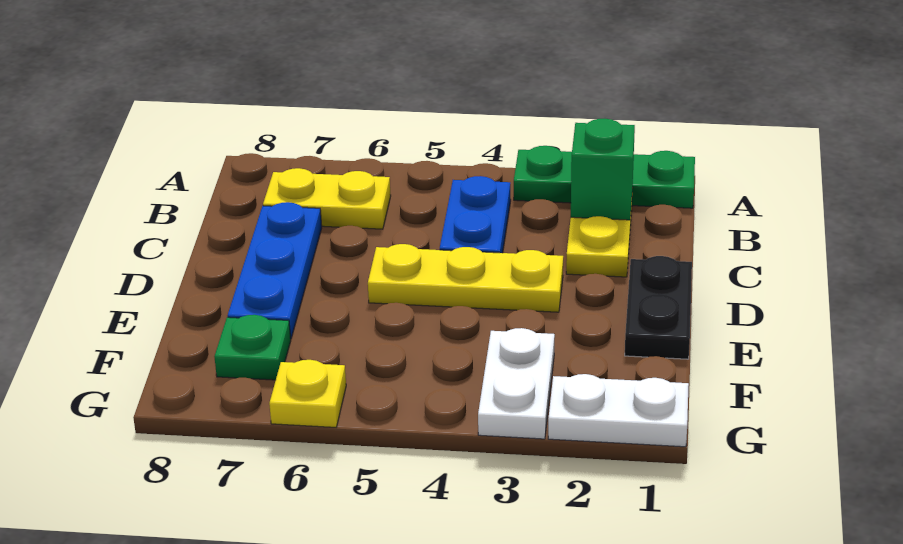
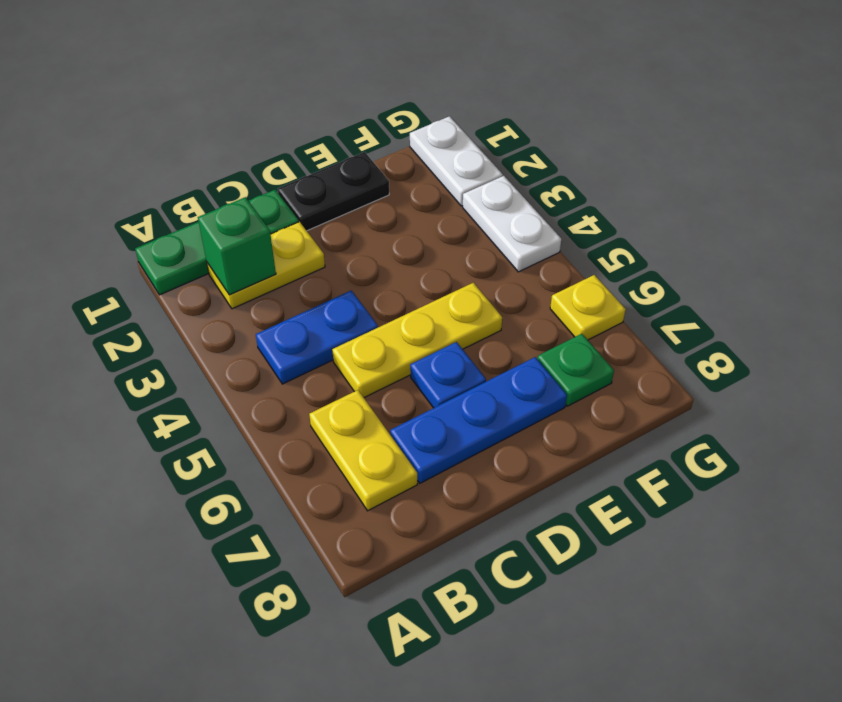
green 1x3 plate [514,146,695,208] -> green 1x3 plate turned to [135,190,299,295]
yellow 1x3 plate [368,244,563,312] -> yellow 1x3 plate turned to [332,283,502,397]
none -> blue 1x1 plate [410,342,486,408]
white 1x2 plate [478,328,555,439] -> white 1x2 plate turned to [463,176,561,272]

